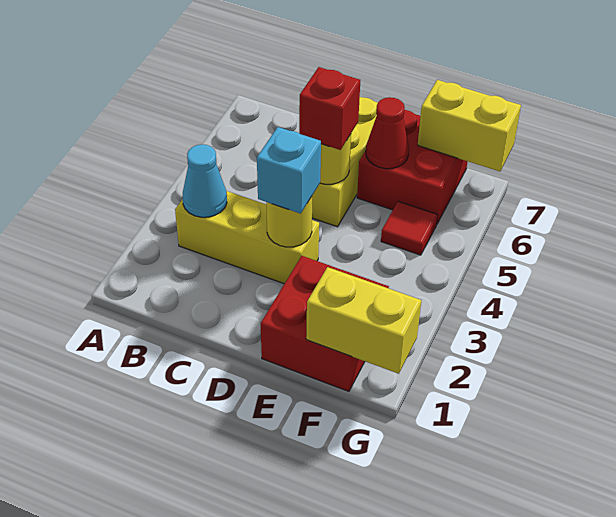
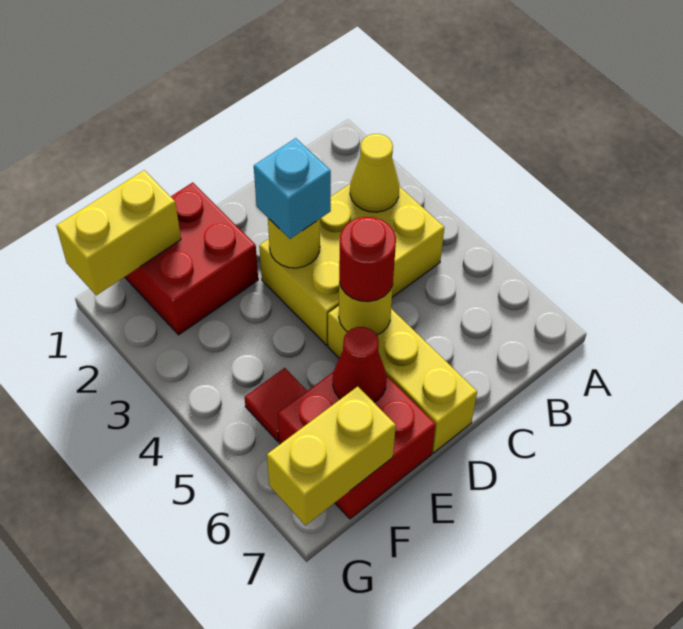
yellow 1x3 brick [175,191,319,284] -> yellow 2x3 brick [259,183,444,345]
cyan 1x1 cone [182,145,227,217] -> yellow 1x1 cone [350,134,399,212]
red 1x1 brick [299,67,360,150] -> red 1x1 round brick [339,217,396,302]

